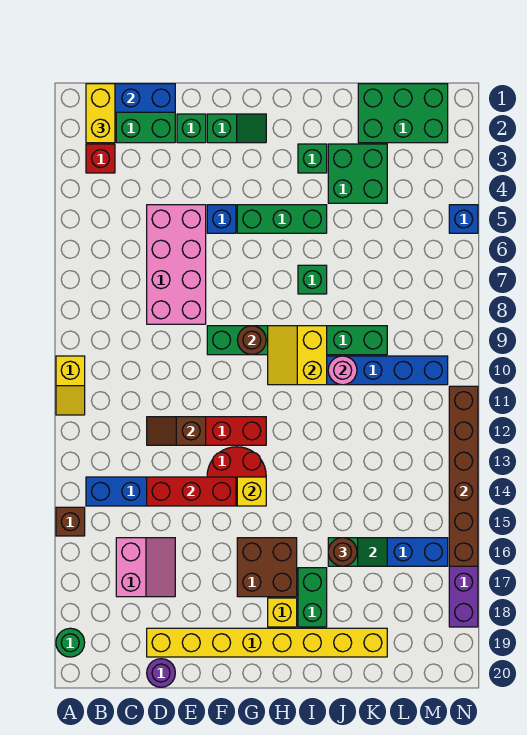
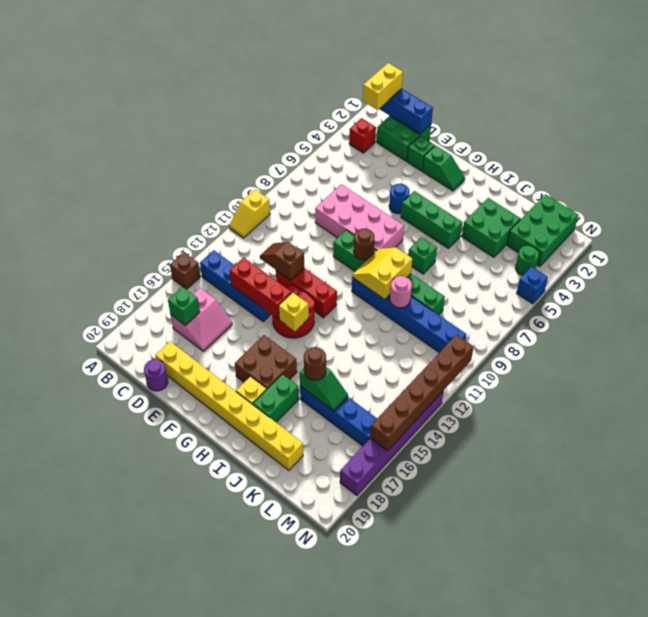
green 1x1 round brick [56,628,85,657] -> green 1x1 round brick moved to [516,246,539,276]
pink 2x4 brick [147,205,206,324] -> pink 2x4 brick turned to [315,184,404,250]
blue 1x1 brick [207,205,236,233] -> blue 1x1 round brick [389,184,410,214]
green 1x1 brick [298,144,327,173] -> green 1x1 brick moved to [168,287,200,326]
green 2x3 brick [358,84,448,143] -> green 2x3 brick turned to [507,194,578,266]

